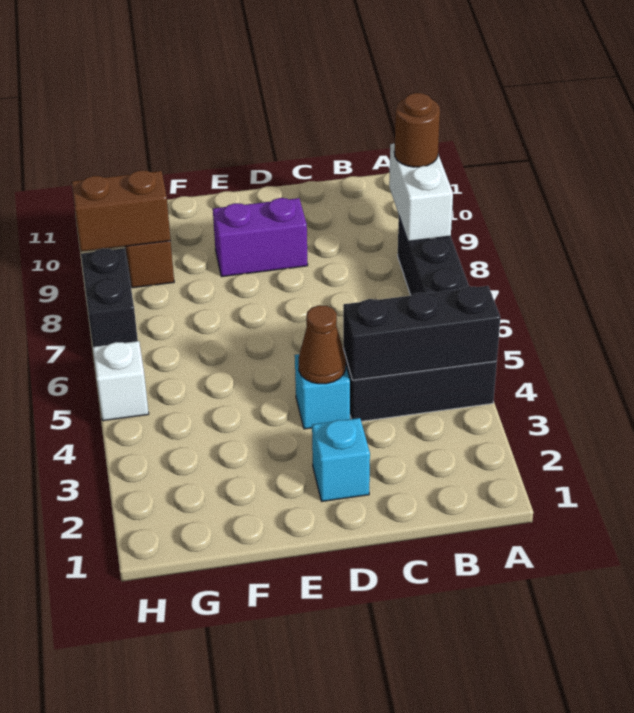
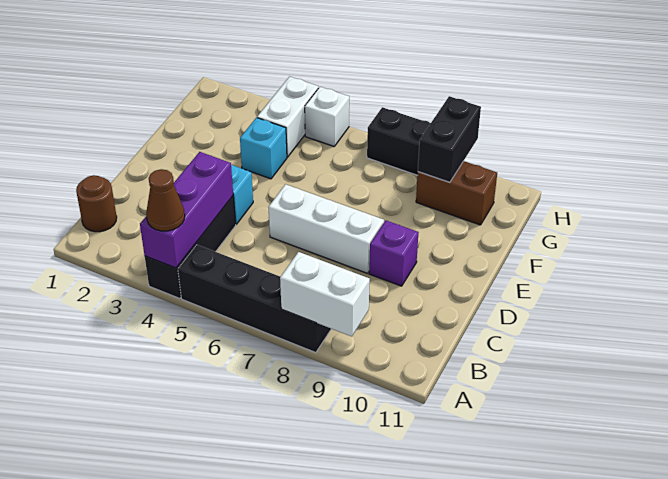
black 1x3 brick [343,286,500,380] -> purple 1x3 brick [140,152,233,268]
brown 1x1 round brick [394,93,440,167] -> brown 1x1 round brick moved to [76,175,117,232]
cyan 1x1 brick [312,418,370,501] -> cyan 1x1 brick moved to [240,118,287,179]
brown 1x1 cone [298,305,346,384] -> brown 1x1 cone moved to [146,169,185,231]
none -> white 1x3 brick [269,184,384,273]
purple 1x2 brick [213,198,308,277] -> purple 1x1 brick [369,220,419,286]
none -> white 1x2 brick [257,77,318,157]
brown 1x2 brick [72,170,171,252] -> black 1x2 brick [418,96,481,183]

